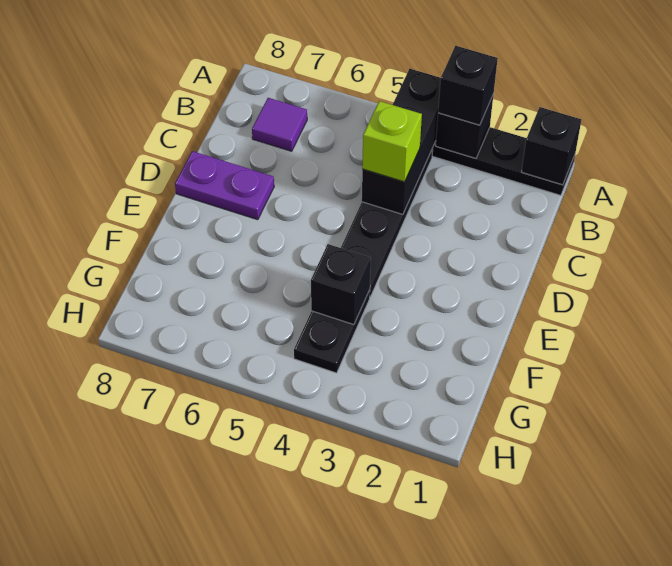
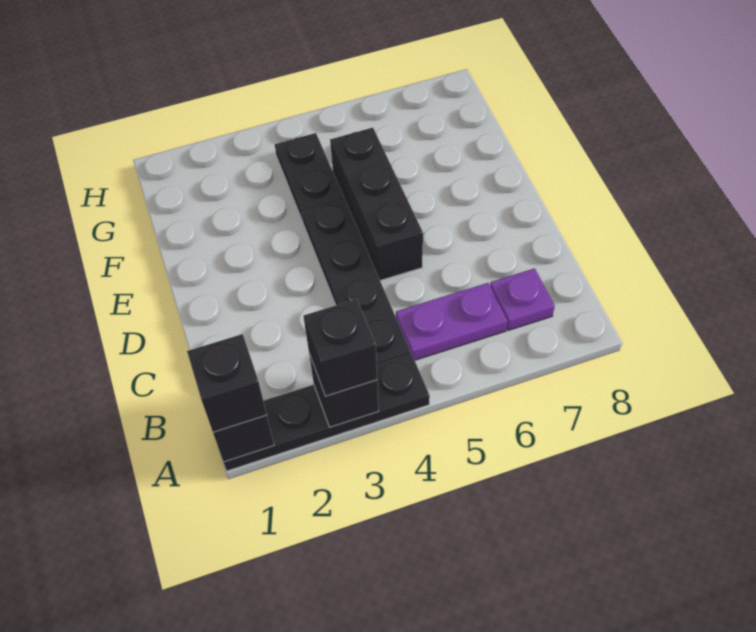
black 1x3 brick [362,69,441,214] -> black 1x3 brick moved to [330,128,423,280]
purple 1x1 tile [252,98,307,151] -> purple 1x1 plate [490,268,555,330]
lime 1x1 brick [362,101,422,182] -> none
purple 1x2 plate [175,151,274,220] -> purple 1x2 plate moved to [396,283,507,360]
black 1x1 brick [311,244,371,325] -> black 1x1 brick moved to [187,334,267,432]

